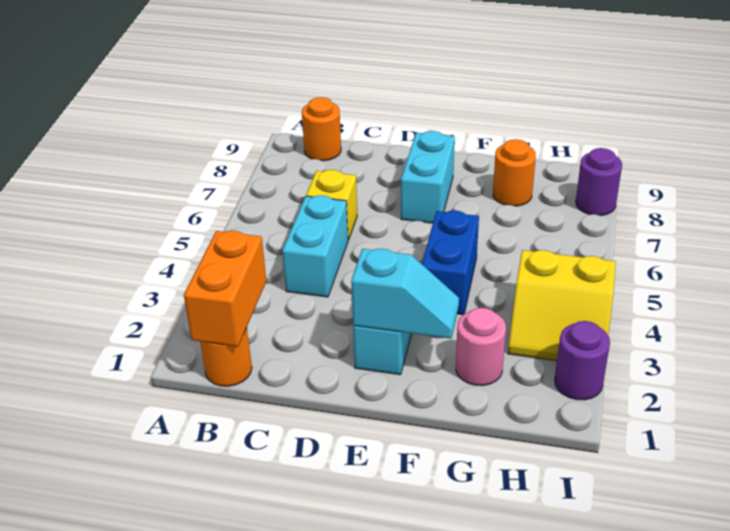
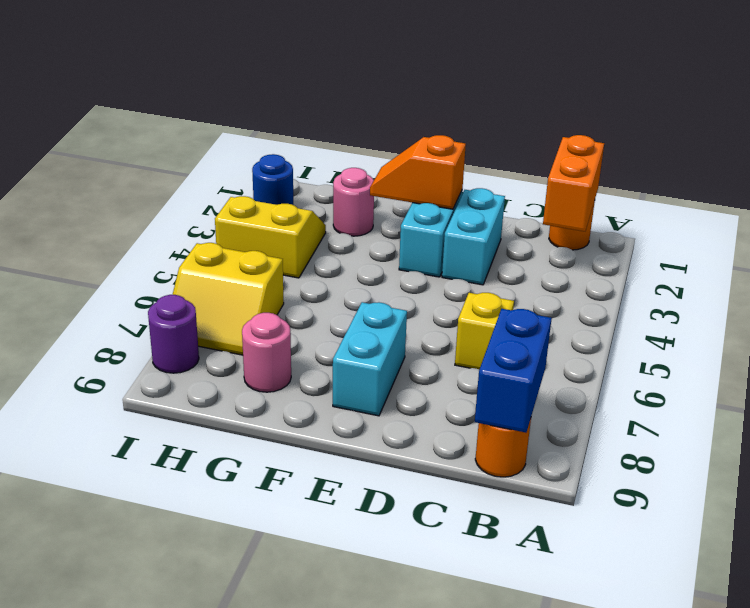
cyan 1x2 brick [282,195,348,297] -> cyan 1x2 brick moved to [442,188,505,285]
cyan 1x2 slope [351,249,459,339] -> orange 1x2 slope [370,135,466,209]
blue 1x2 brick [422,211,479,315] -> blue 1x2 brick moved to [475,309,552,433]
orange 1x1 round brick [493,139,536,206] -> pink 1x1 round brick [242,313,291,392]
none -> yellow 2x2 slope [173,243,284,355]
purple 1x1 round brick [555,321,610,400] -> blue 1x1 round brick [252,154,293,205]

